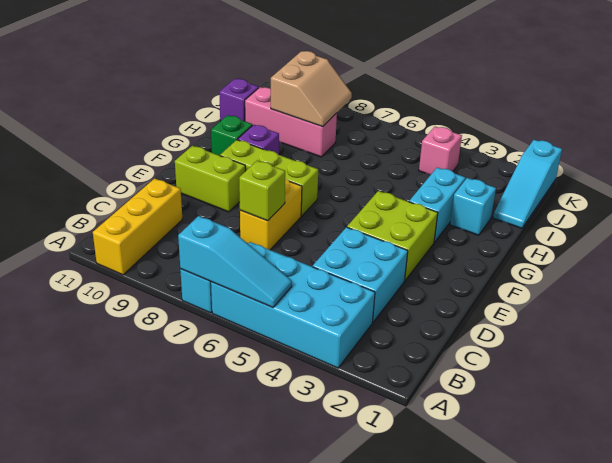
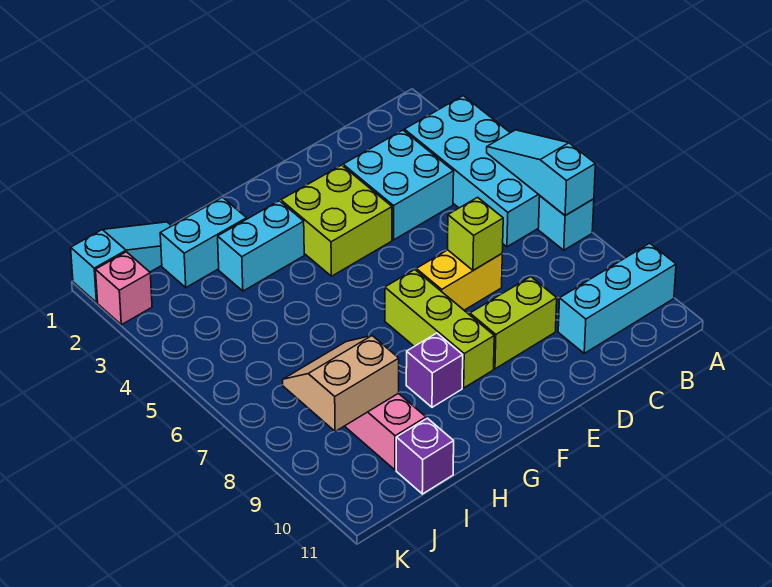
yellow 1x3 brick [93,179,182,275] -> cyan 1x3 brick [558,243,676,353]
lime 1x2 brick [175,146,245,212] -> lime 1x2 brick turned to [470,277,557,369]
green 1x1 brick [211,115,252,156] -> none
cyan 1x1 brick [450,178,496,235] -> cyan 1x2 brick [160,197,247,287]
pink 1x1 brick [419,127,462,175] -> pink 1x1 brick moved to [96,252,152,325]

